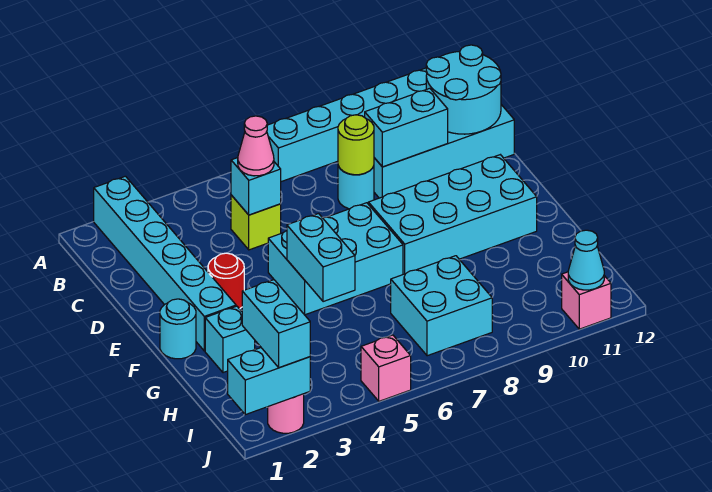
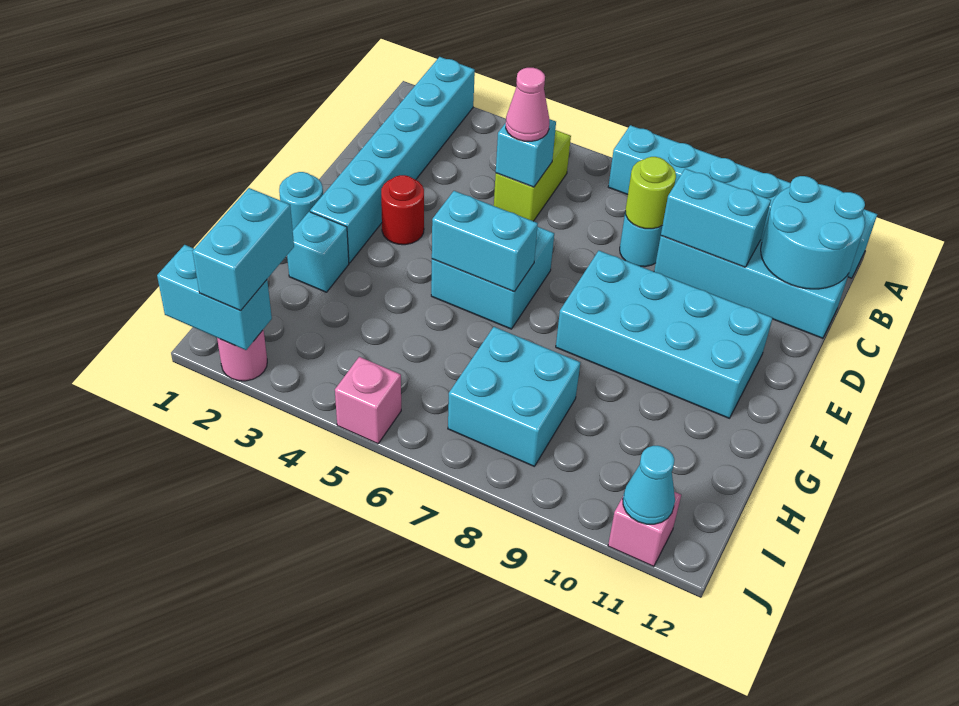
lime 1x1 brick [231,195,281,250] -> lime 1x2 brick [494,130,571,221]
cyan 2x3 brick [268,203,403,315] -> cyan 2x2 brick [431,227,554,329]
cyan 1x2 brick [287,214,355,302] -> cyan 1x2 brick turned to [432,191,538,291]

